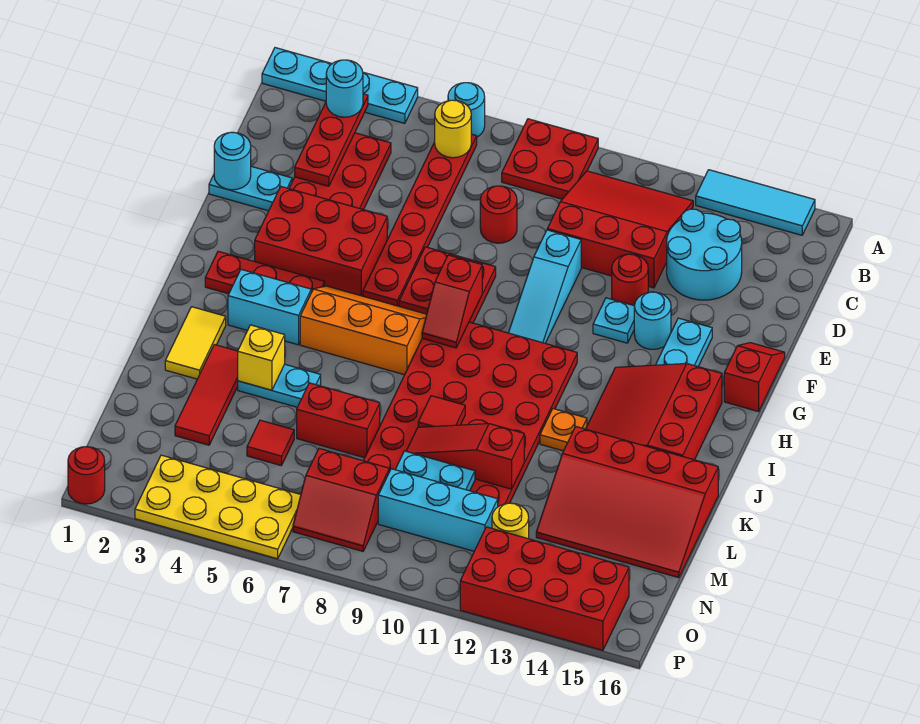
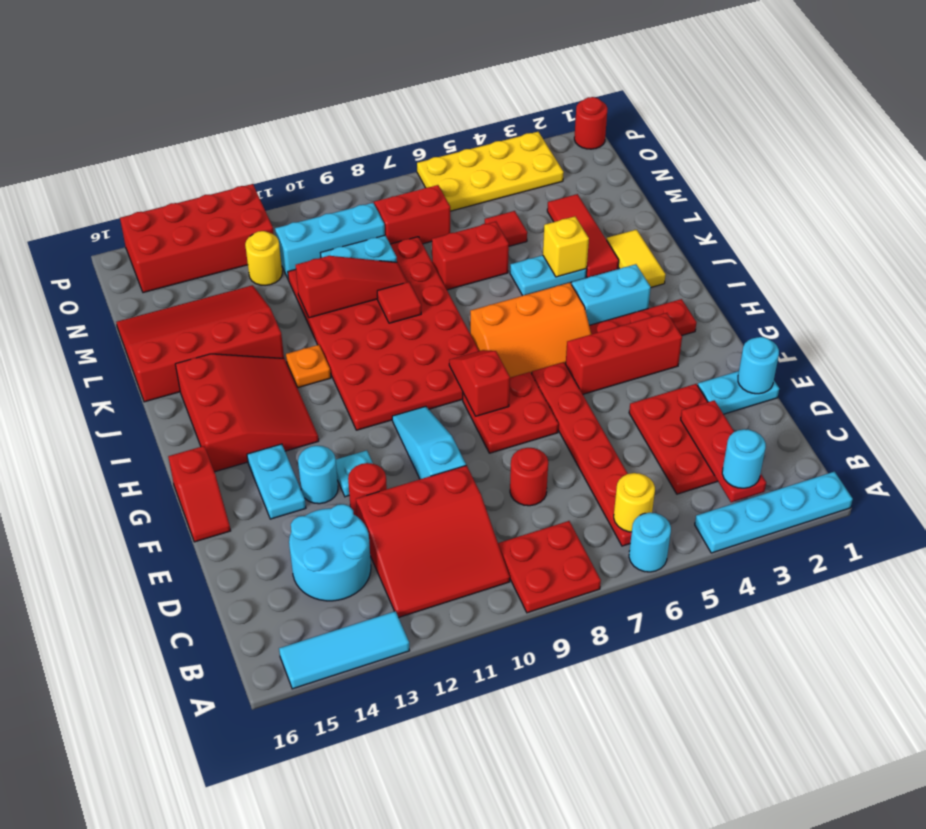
red 2x3 brick [255,187,387,296] -> red 1x3 brick [566,313,682,394]

